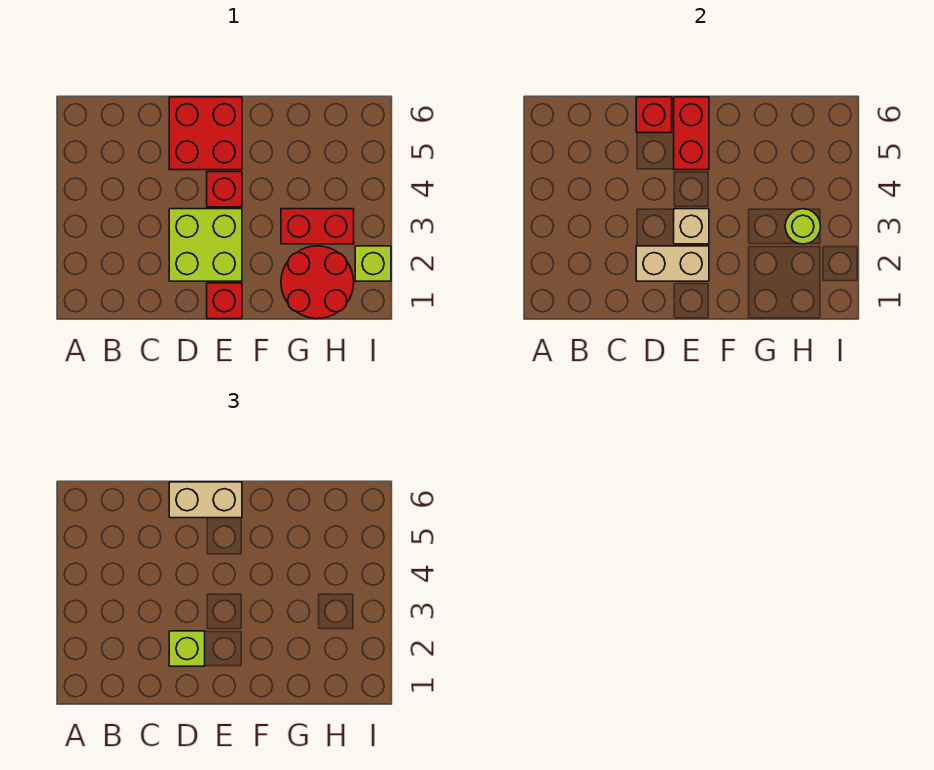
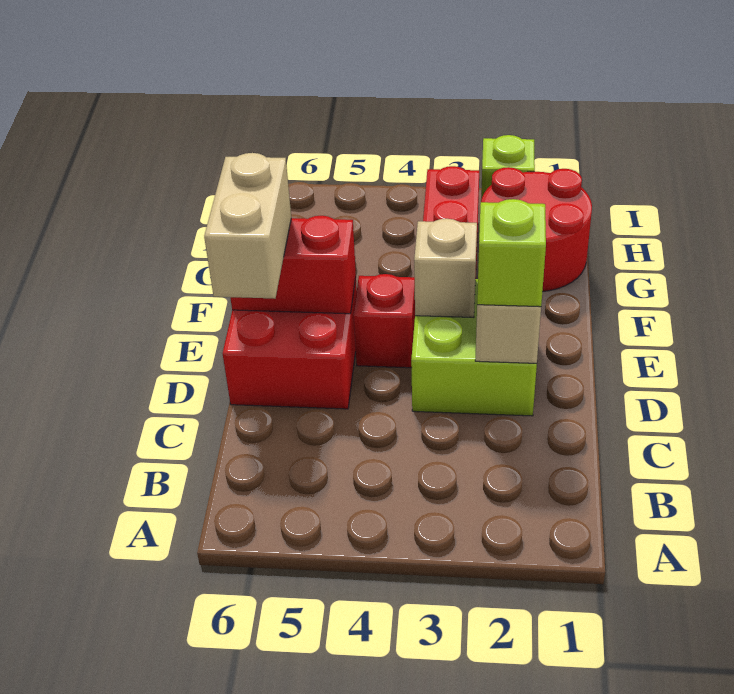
red 1x1 brick [636,97,672,133] -> none
red 1x1 brick [207,283,242,319] -> none
lime 1x1 round brick [785,209,821,244] -> none

